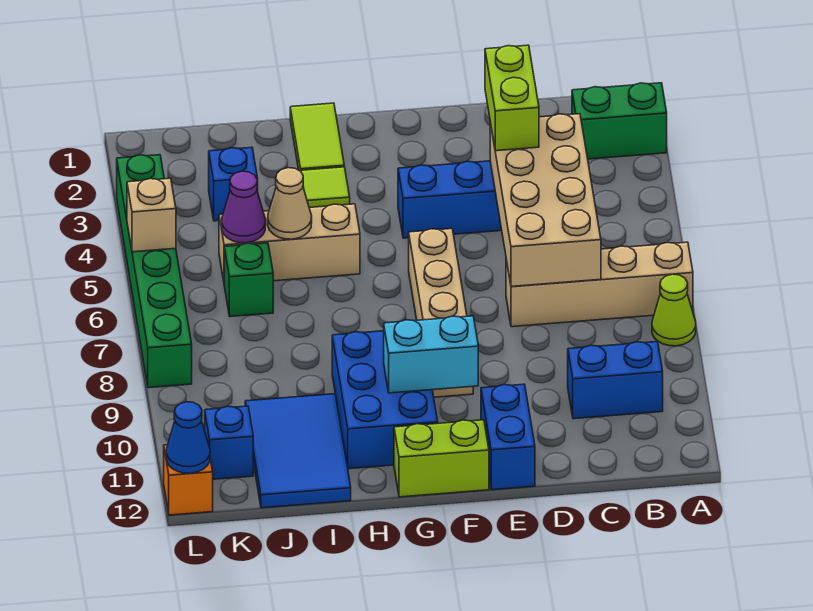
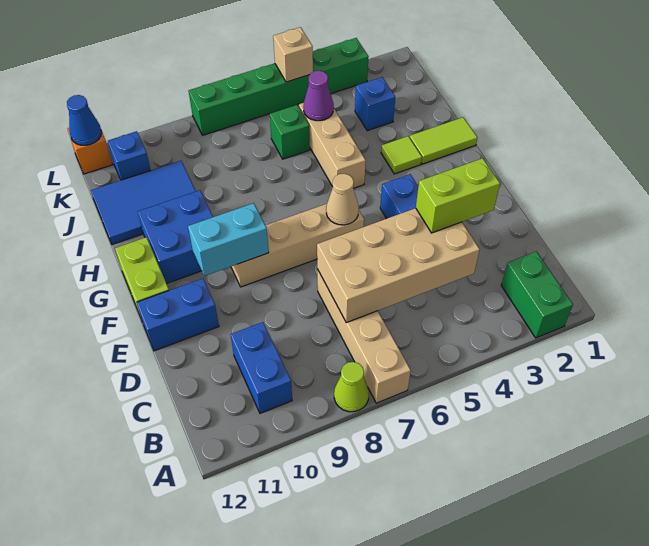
cyan 1x2 brick [384,316,478,393] -> cyan 1x2 brick turned to [188,203,269,276]
blue 2x3 brick [332,331,438,469] -> blue 2x2 brick [138,190,213,284]
tan 1x1 cone [268,168,312,239] -> tan 1x1 cone moved to [326,174,359,225]

